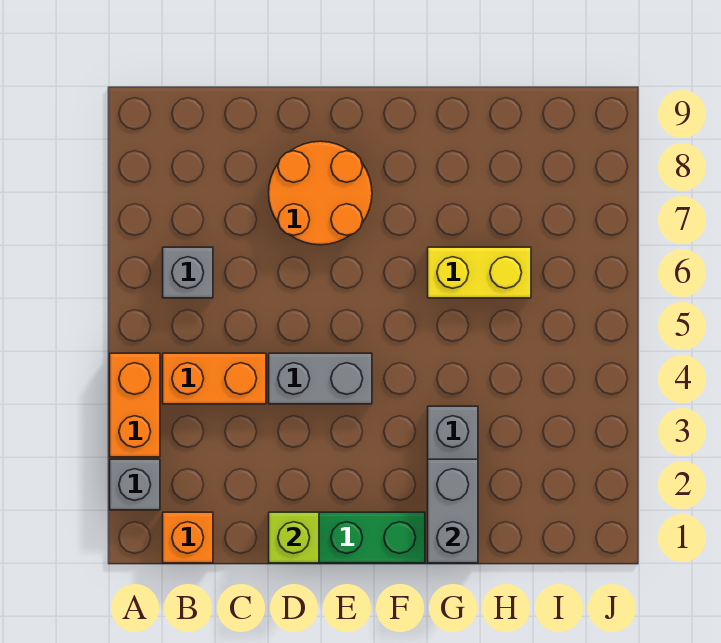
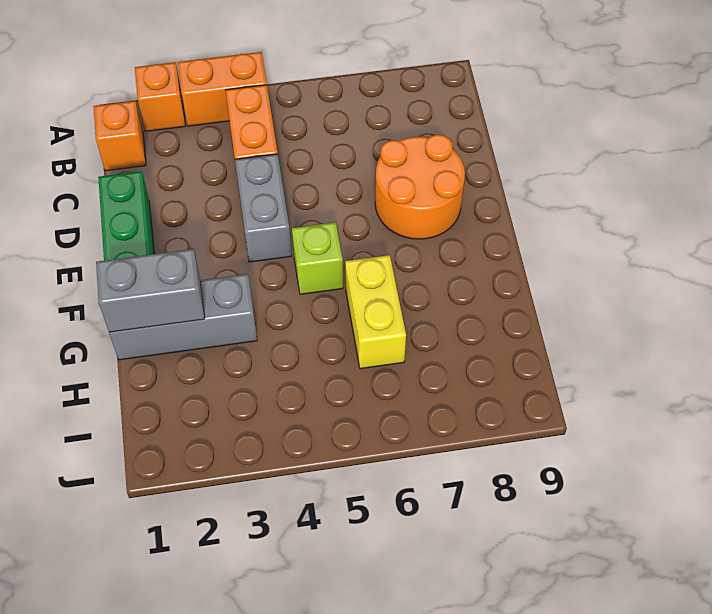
grey 1x1 brick [110,459,160,510] -> orange 1x1 brick [135,62,185,131]
grey 1x1 brick [163,247,213,298] -> none
lime 1x1 brick [269,512,319,563] -> lime 1x1 brick moved to [292,222,343,294]

